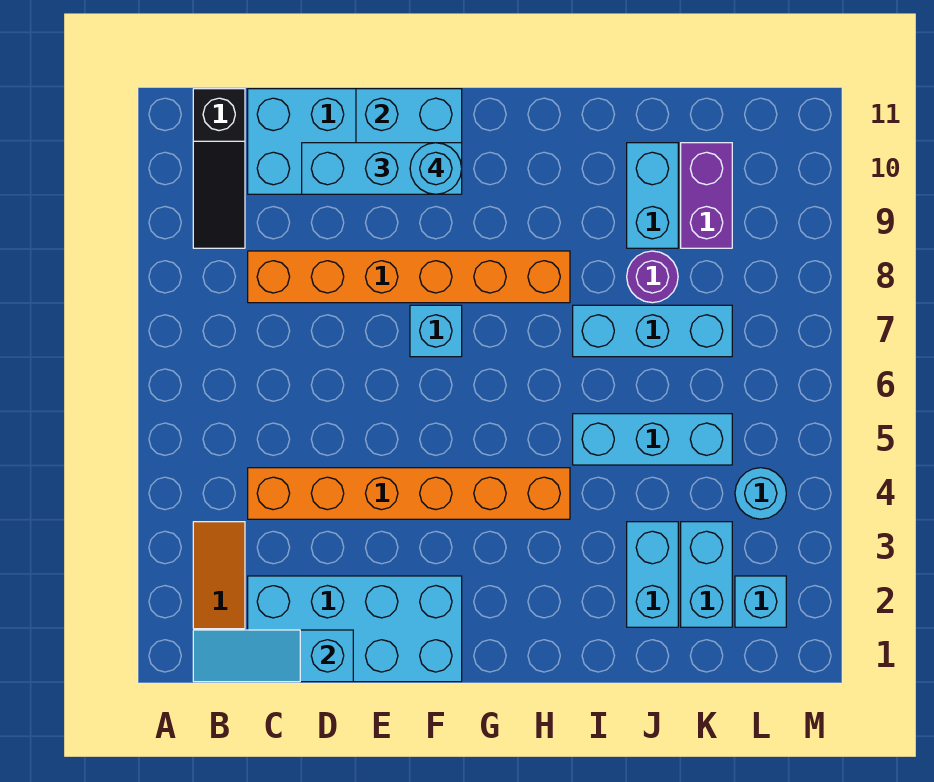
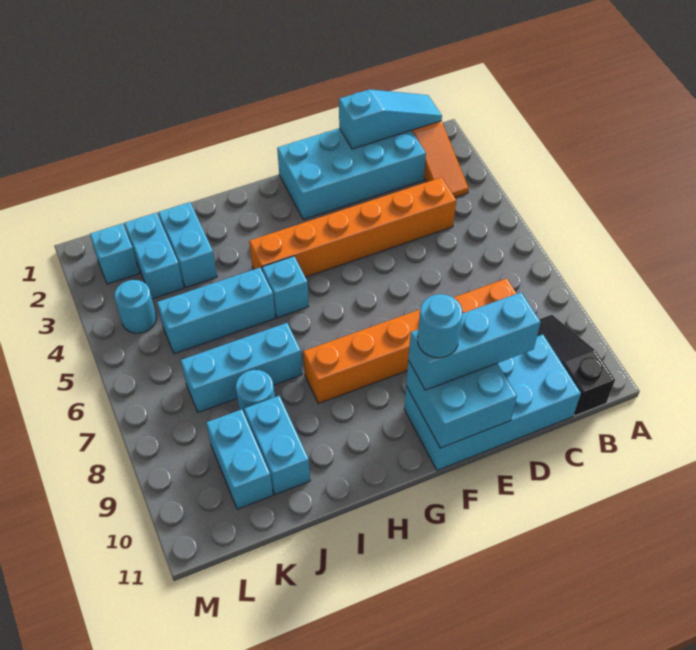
cyan 1x1 brick [410,305,462,357] -> cyan 1x1 brick moved to [262,256,309,318]
purple 1x1 round brick [627,251,678,303] -> cyan 1x1 round brick [236,370,275,414]
purple 1x2 brick [681,143,732,248] -> cyan 1x2 brick [206,409,273,509]

